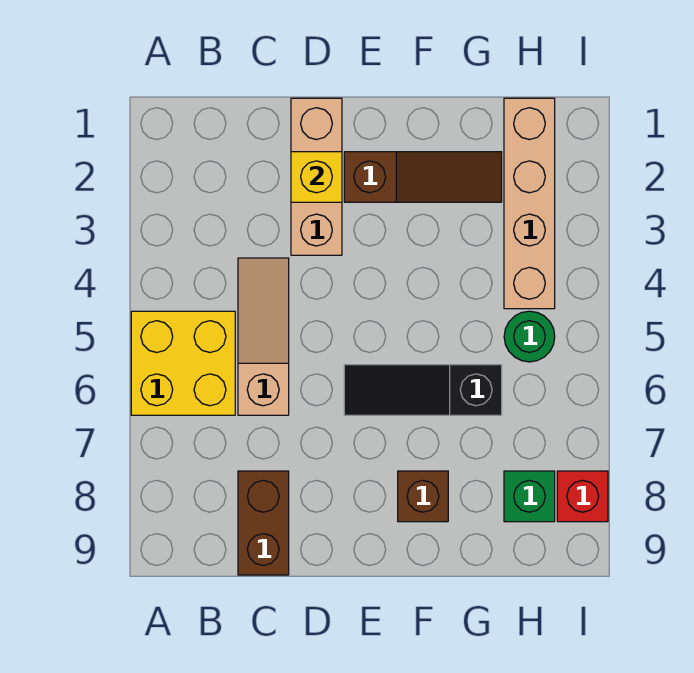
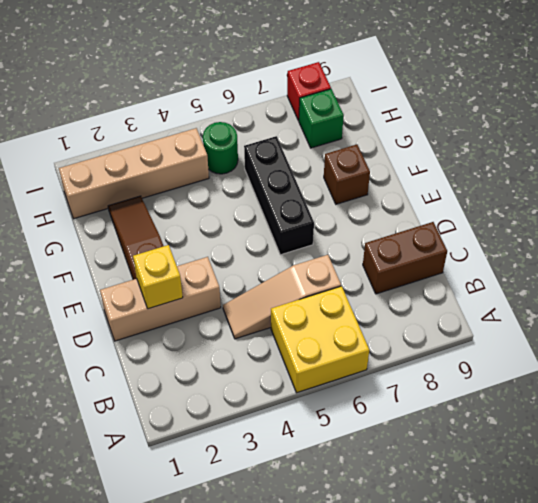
black 1x3 slope [344,365,502,415] -> black 1x3 brick [244,136,314,255]

